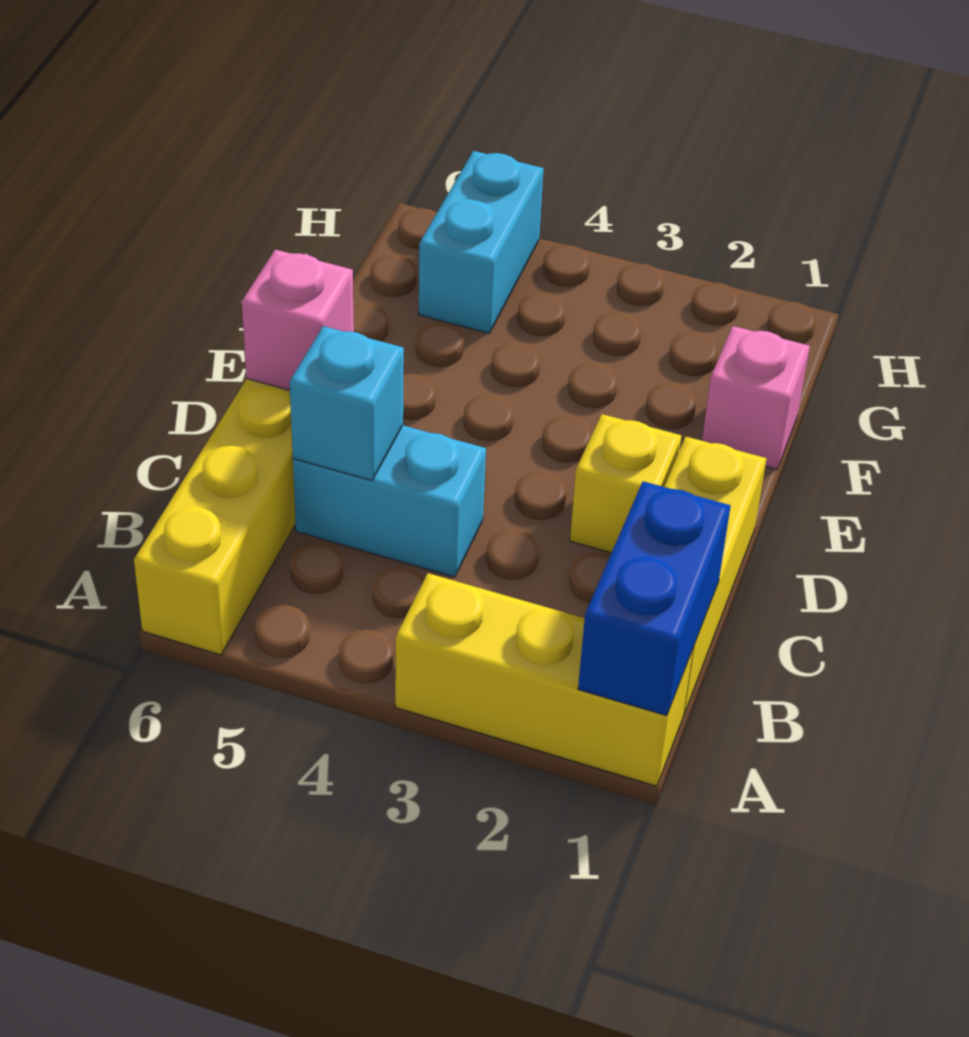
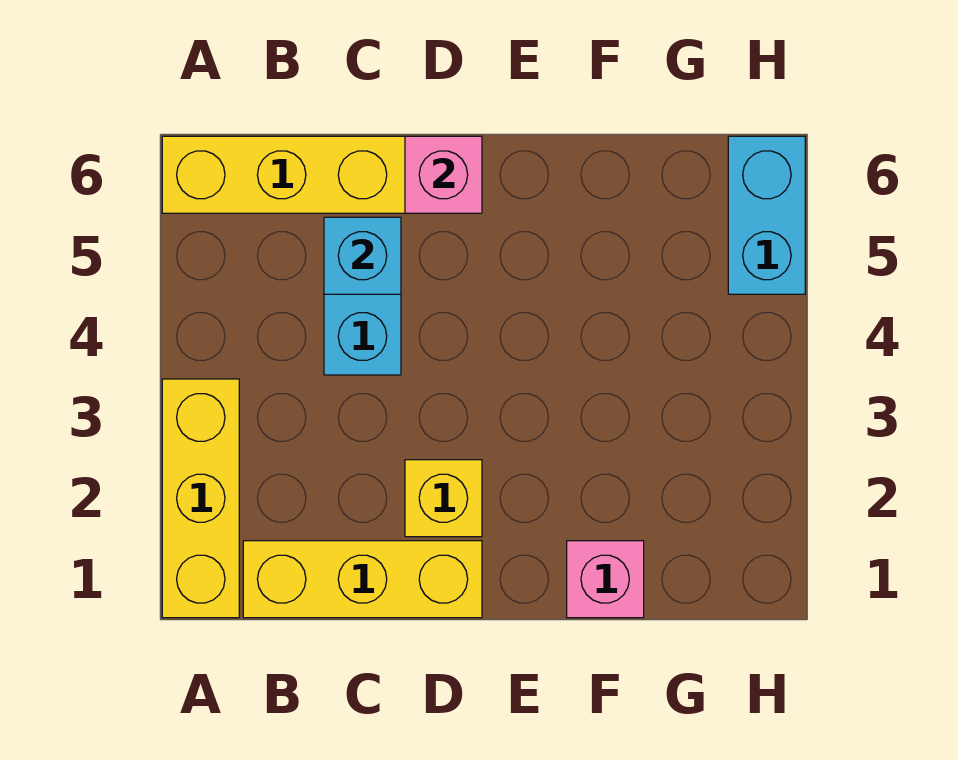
blue 1x2 brick [578,481,731,716] -> none
cyan 1x2 brick [419,151,544,333] -> cyan 1x2 brick turned to [728,136,805,294]

